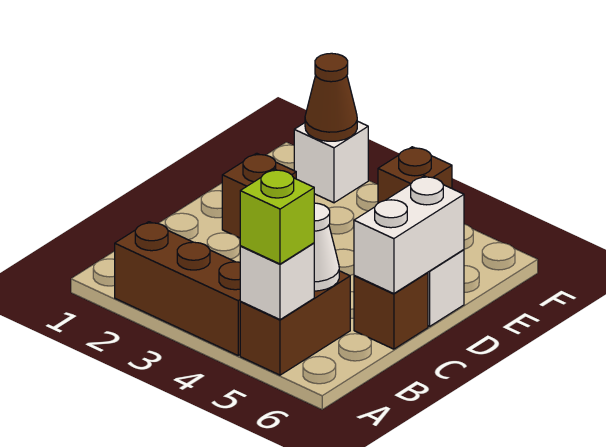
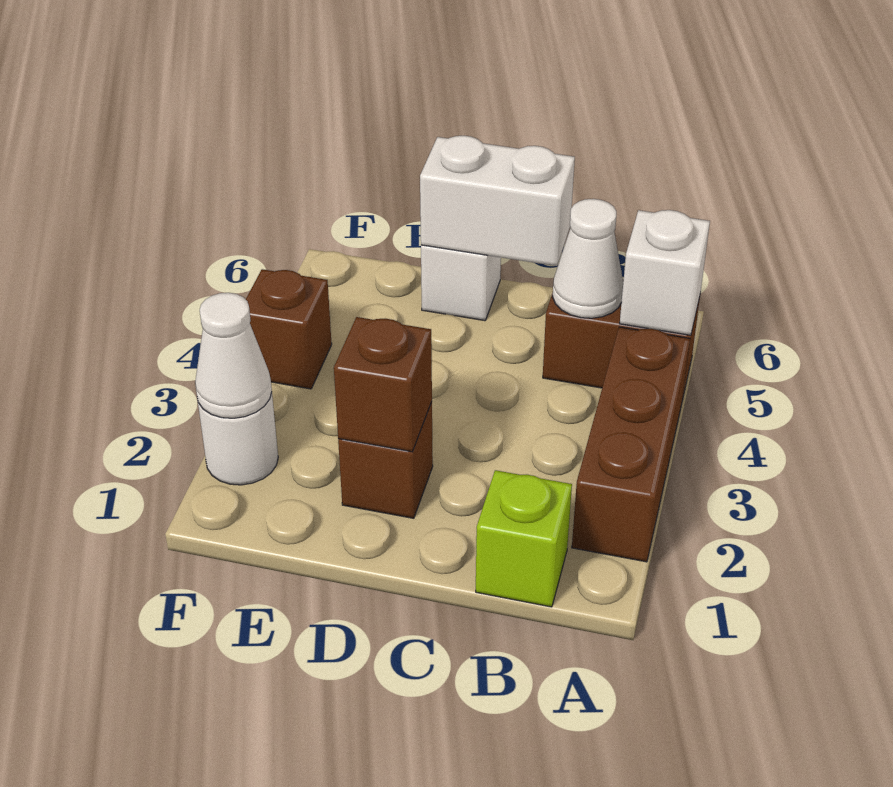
lime 1x1 brick [240,169,314,264] -> lime 1x1 brick moved to [476,470,572,607]
brown 1x1 brick [354,273,428,349] -> brown 1x1 brick moved to [334,317,432,452]
white 1x1 brick [294,121,368,203] -> white 1x1 round brick [198,393,278,485]
brown 1x1 cone [305,53,357,141] -> white 1x1 cone [195,293,272,418]

